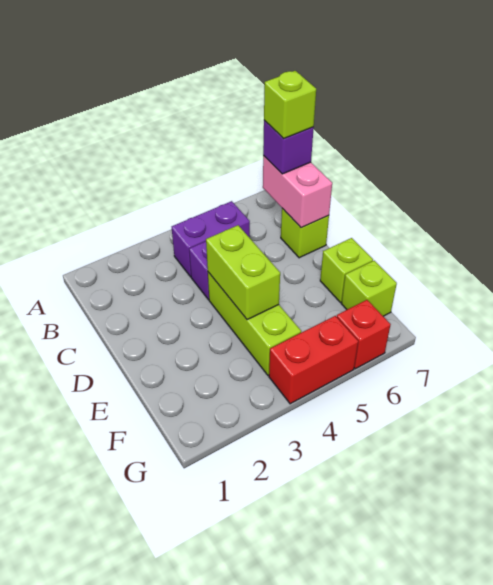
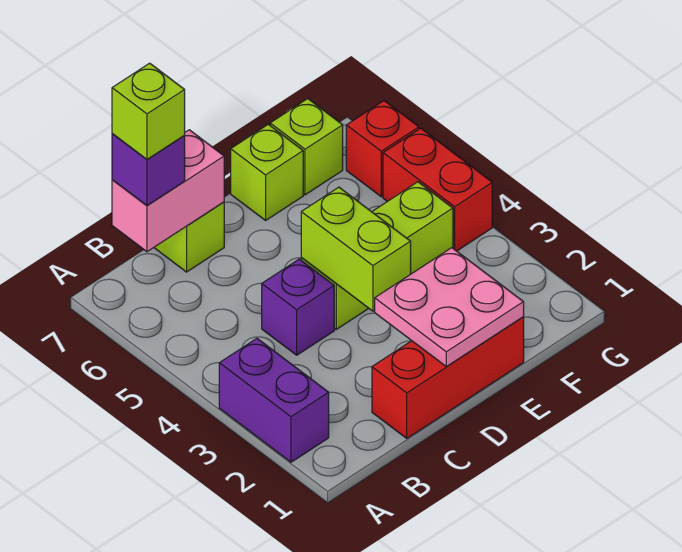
purple 1x2 brick [172,201,250,277] -> purple 1x2 brick moved to [219,339,329,462]
none -> red 1x3 brick [372,317,524,438]
none -> pink 2x2 plate [375,248,524,367]
lime 1x2 brick [206,225,280,320] -> lime 1x2 brick turned to [301,187,411,311]

